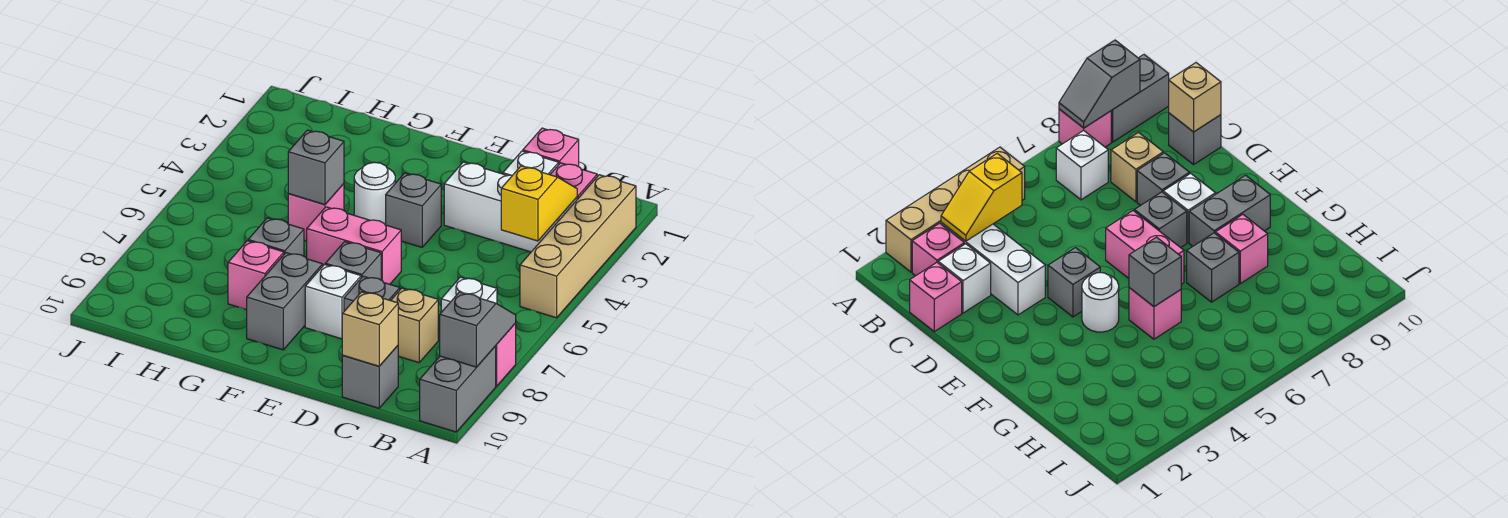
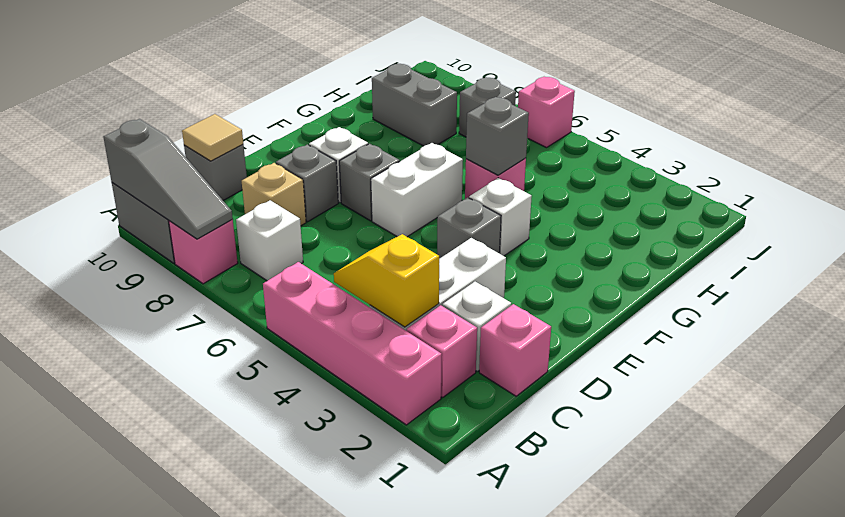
tan 1x4 brick [520,175,636,318] -> pink 1x4 brick [263,262,442,425]
grey 1x2 slope [440,292,516,367] -> grey 1x3 slope [103,119,233,239]
yellow 1x2 slope [501,166,577,241] -> yellow 1x2 slope turned to [334,234,439,327]
tan 1x1 brick [342,292,398,366] -> tan 1x1 tile [182,114,243,161]
pink 1x2 brick [307,207,401,284] -> white 1x2 brick [371,143,463,237]
white 1x1 round brick [354,162,395,225] -> white 1x1 brick [469,178,532,256]
grey 1x2 brick [247,253,323,350] -> grey 1x2 brick moved to [372,64,457,146]
grey 1x1 brick [248,218,304,256] -> grey 1x1 brick moved to [459,77,516,137]
pink 1x1 brick [228,241,284,310] -> pink 1x1 brick moved to [518,77,575,148]

